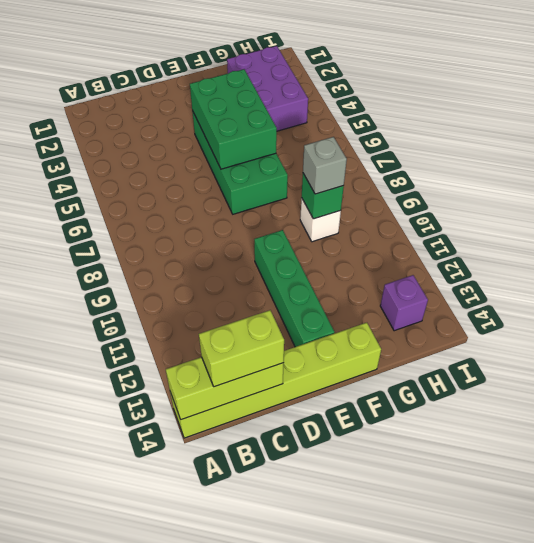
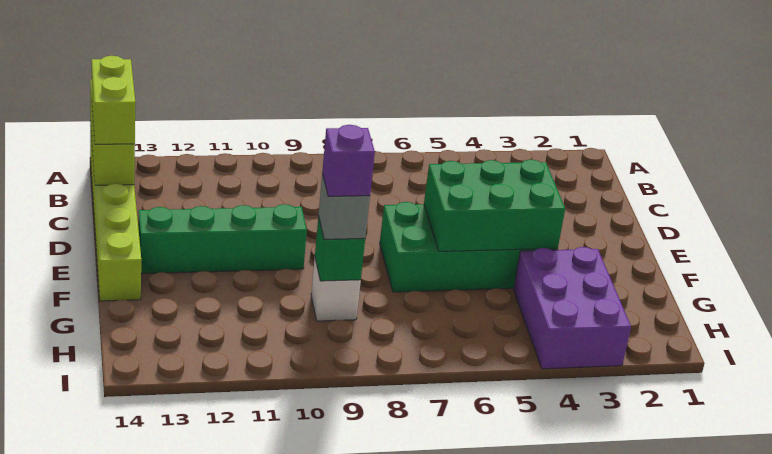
purple 2x3 brick [227,46,308,131] -> purple 2x3 brick turned to [514,247,631,369]
purple 1x1 brick [380,275,428,331] -> purple 1x1 brick moved to [322,125,375,196]

